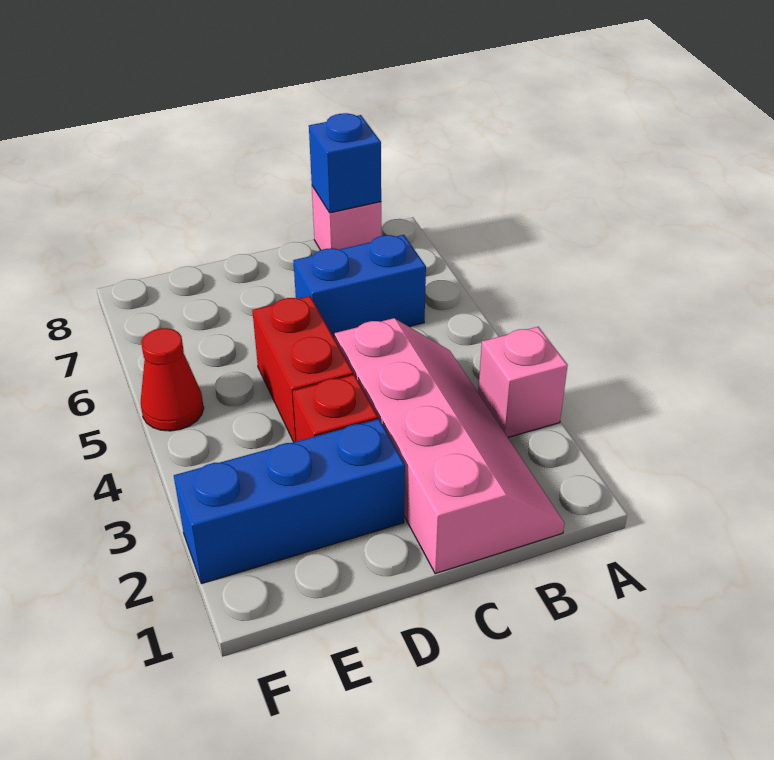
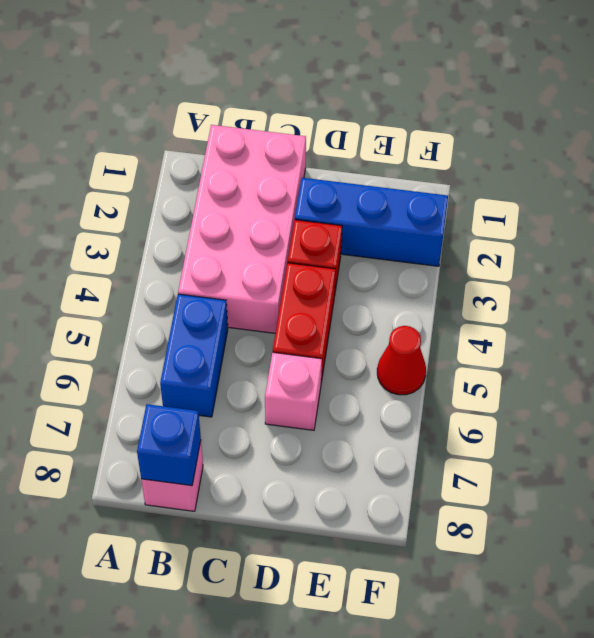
pink 1x1 brick [478,327,568,437] -> pink 1x1 brick moved to [265,352,322,430]
pink 2x4 slope [335,318,564,574] -> pink 2x4 brick [178,125,306,333]
blue 1x2 brick [293,235,426,339] -> blue 1x2 brick turned to [160,294,228,417]

